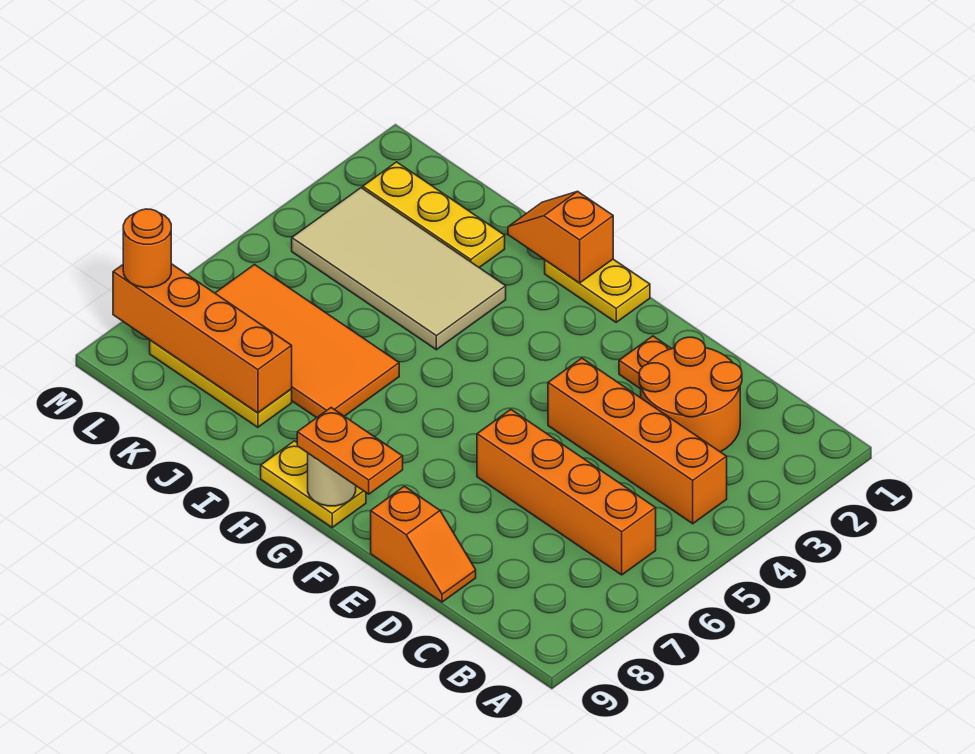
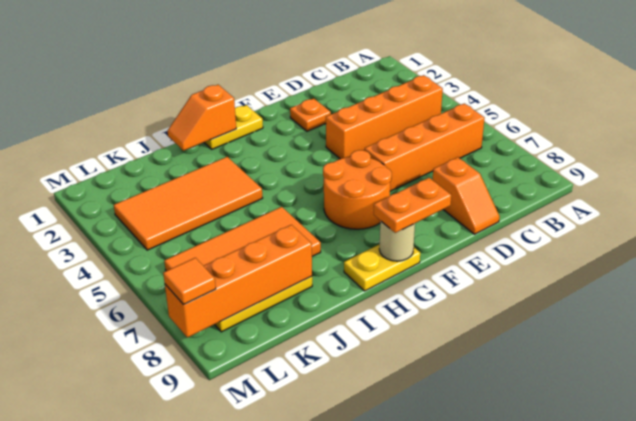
orange 2x2 round brick [639,337,742,452] -> orange 2x2 round brick moved to [323,150,392,229]
orange 1x2 slope [371,486,476,602] -> orange 1x2 slope turned to [433,157,500,234]
tan 2x4 tile [292,188,506,350] -> orange 2x4 tile [114,157,262,250]
yellow 1x3 plate [363,162,505,268] -> none
orange 1x1 round brick [123,209,171,288] -> orange 1x1 tile [163,258,216,304]

